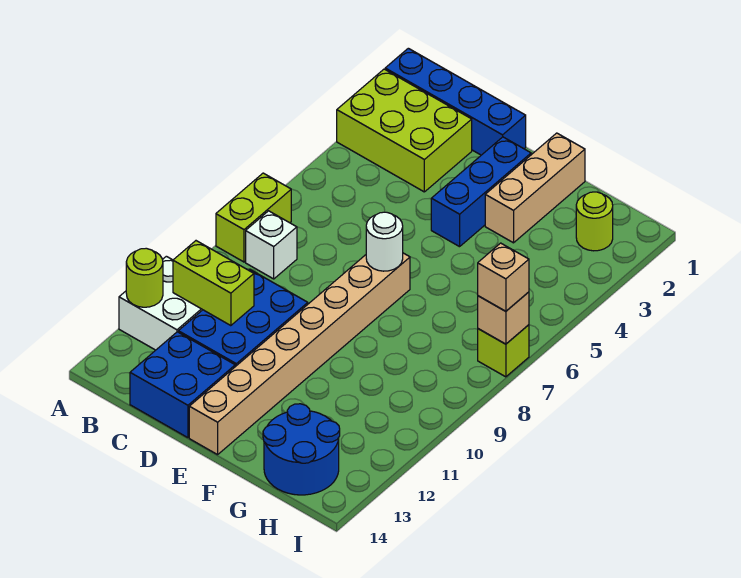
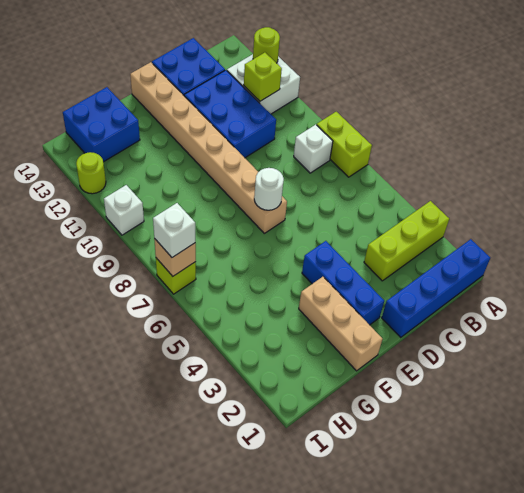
lime 2x3 brick [337,69,472,192] -> lime 1x3 brick [364,201,449,281]
lime 1x2 brick [173,241,254,326] -> lime 1x1 brick [244,53,282,101]
blue 2x2 round brick [263,404,340,495] -> blue 2x2 brick [63,87,140,162]
lime 1x1 round brick [576,192,613,251] -> lime 1x1 round brick moved to [76,152,106,194]
tan 1x1 brick [478,243,529,311] -> white 1x1 brick [153,203,195,258]
none -> white 1x1 brick [104,185,144,235]

